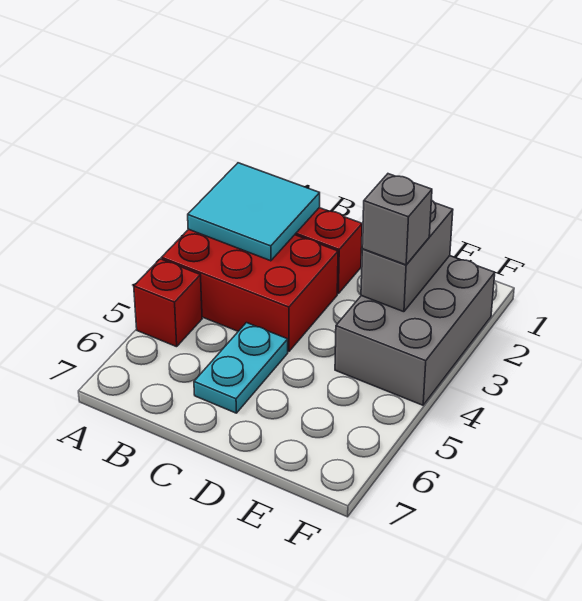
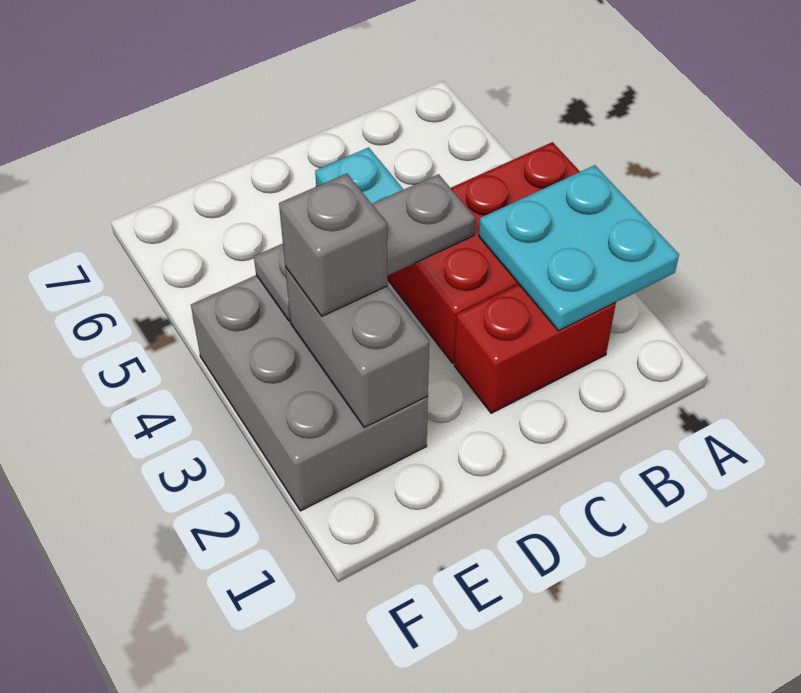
cyan 2x2 tile [188,163,320,261] -> cyan 2x2 plate [479,165,679,331]
red 1x1 brick [134,259,202,347] -> none
none -> grey 1x3 plate [254,174,475,321]

